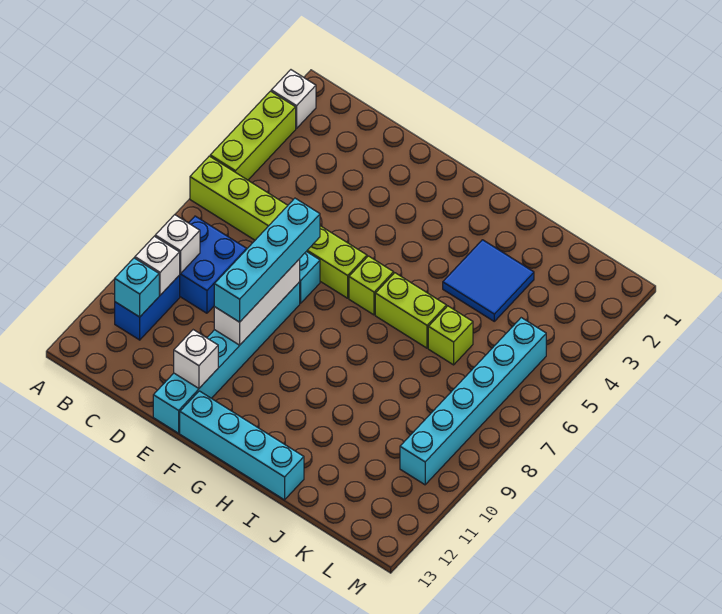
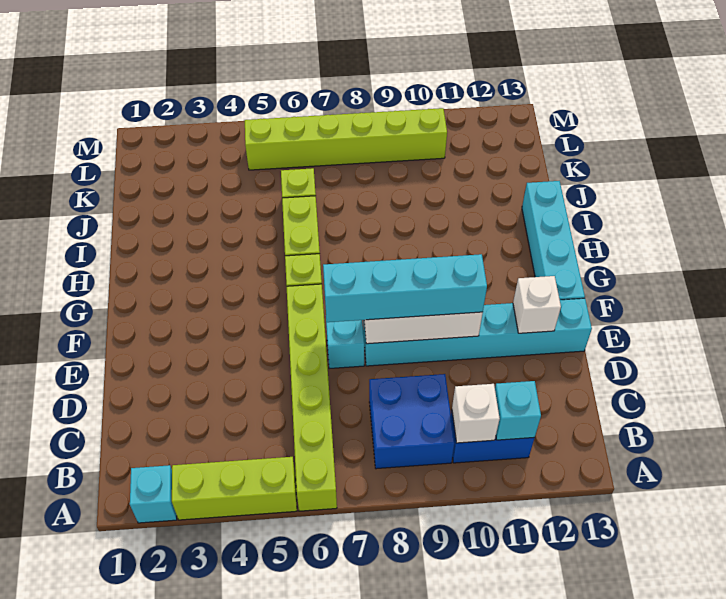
white 1x1 brick [271,70,316,128] -> cyan 1x1 brick [130,465,177,523]
white 1x1 brick [155,215,200,274] -> none
blue 2x2 tile [443,240,534,321] -> none
cyan 1x6 brick [400,318,546,485] -> lime 1x6 brick [245,108,447,170]

